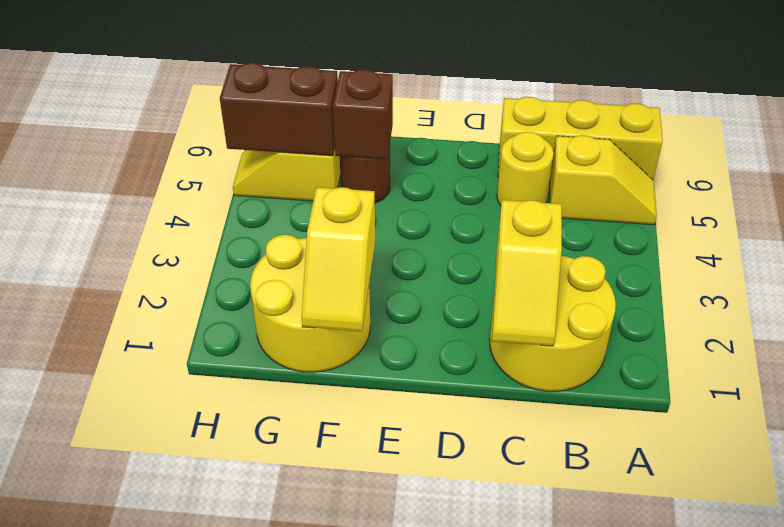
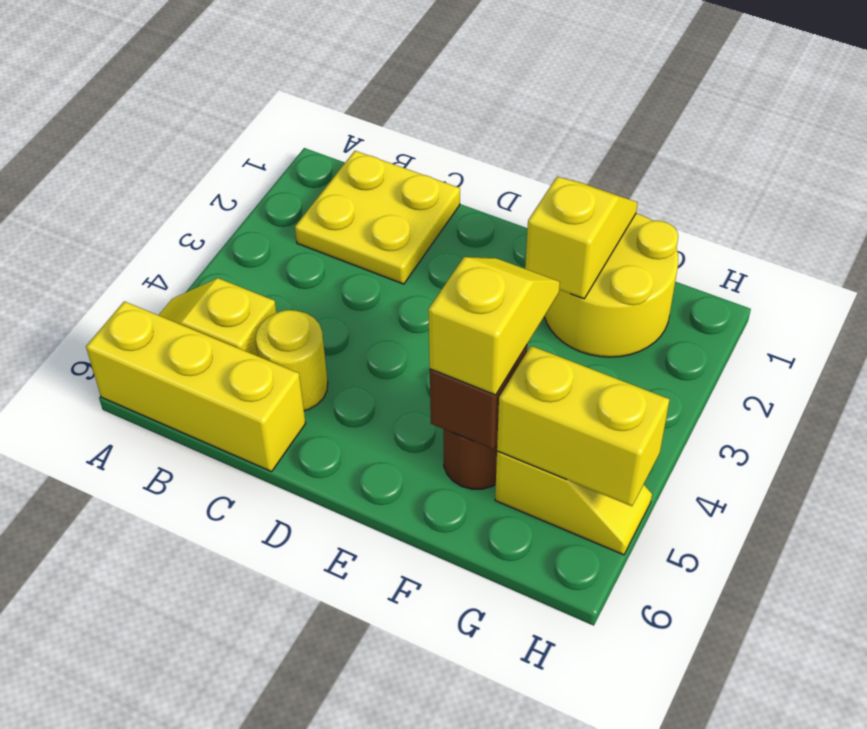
yellow 2x2 round brick [490,256,616,391] -> yellow 2x2 plate [295,151,460,284]
yellow 1x2 slope [492,200,562,346] -> yellow 1x2 slope moved to [428,257,560,395]
brown 1x2 brick [220,63,338,156] -> yellow 1x2 brick [497,346,670,506]

